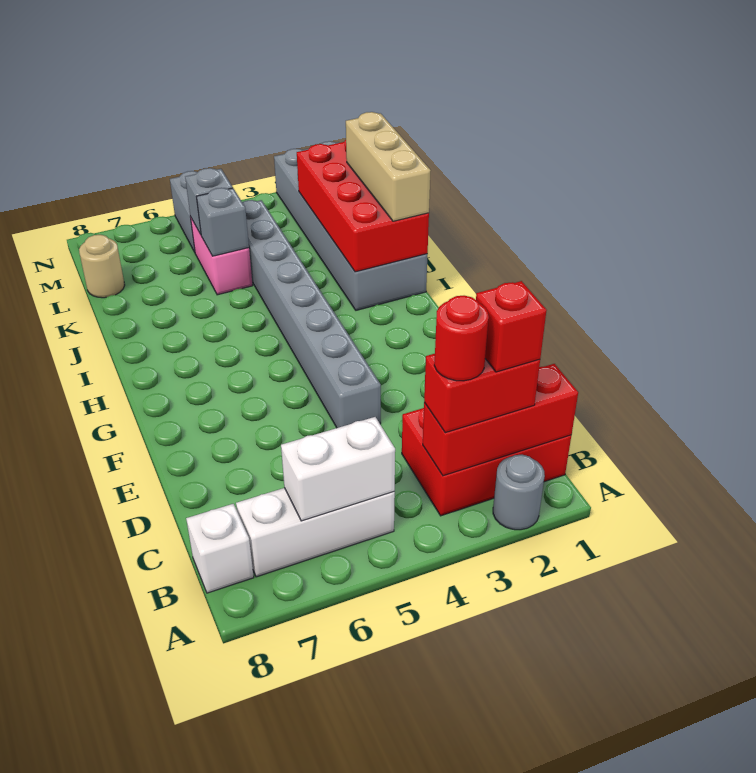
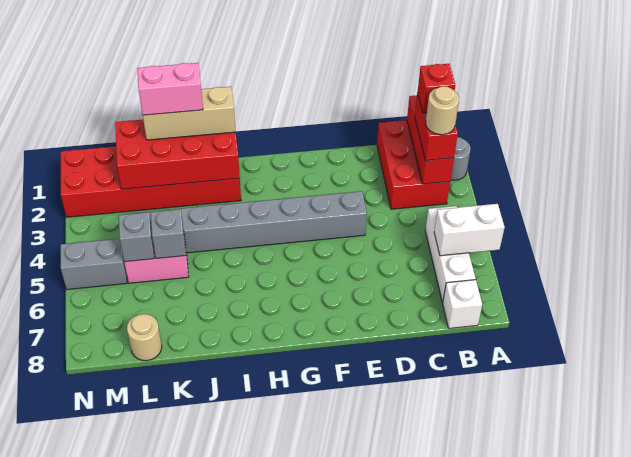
red 1x1 round brick [434,296,489,381] -> tan 1x1 round brick [426,86,459,135]
white 1x2 brick [281,417,395,521] -> white 1x2 brick turned to [434,204,505,256]
grey 2x6 brick [274,141,428,310] -> red 2x6 brick [61,146,241,217]
none -> pink 1x2 brick [137,63,203,115]

